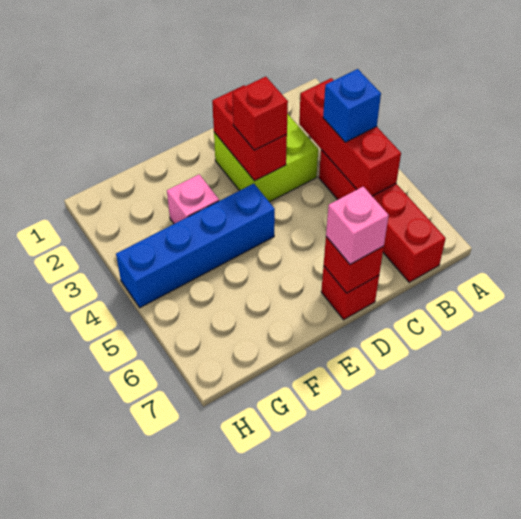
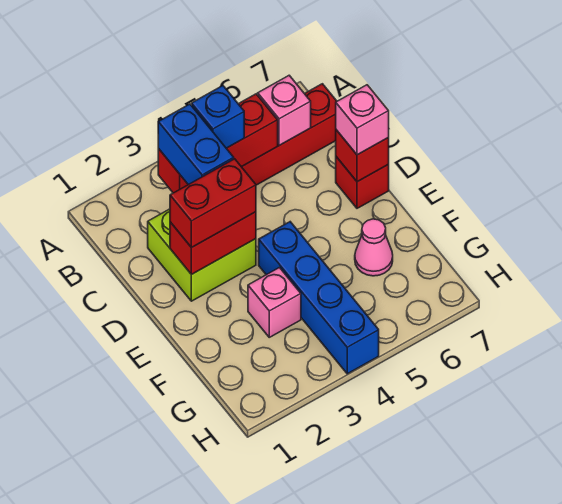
none -> blue 1x2 brick [158,104,234,185]
none -> pink 1x1 brick [258,75,311,145]
red 1x1 brick [232,77,288,150] -> red 1x2 brick [170,159,256,248]
none -> pink 1x1 cone [355,219,393,276]

